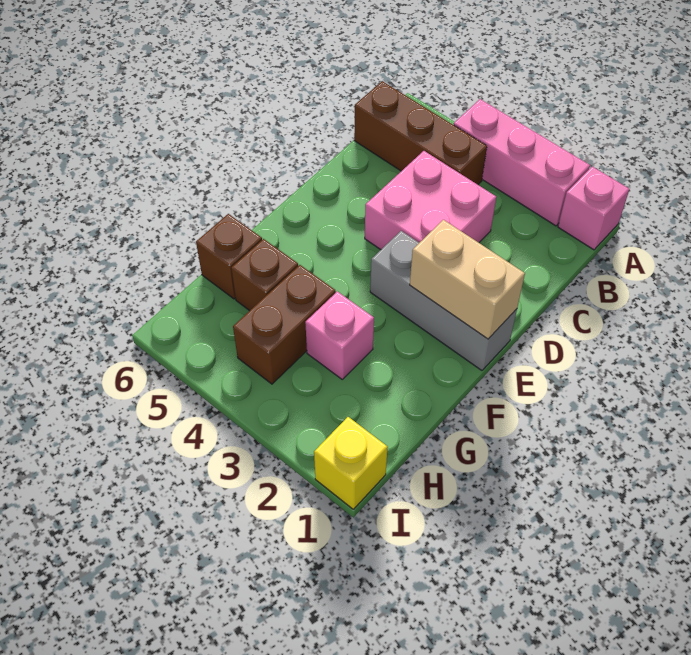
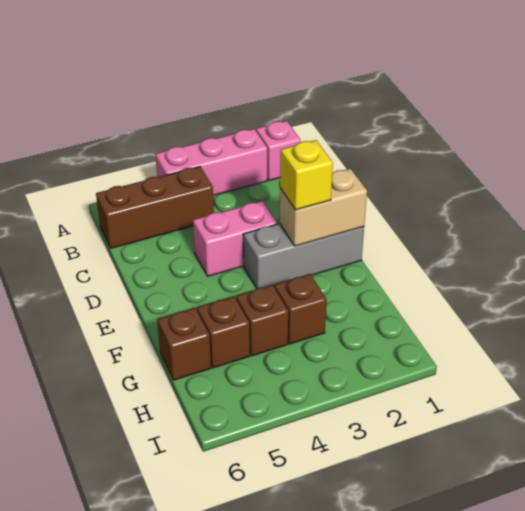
pink 2x2 brick [365,151,496,250] -> pink 1x2 brick [193,201,277,276]
pink 1x1 brick [305,291,374,379] -> brown 1x1 brick [274,274,327,344]
brown 1x2 brick [233,265,336,384] -> brown 1x1 brick [236,285,288,356]
yellow 1x1 brick [314,417,388,509] -> yellow 1x1 brick moved to [280,140,333,210]

